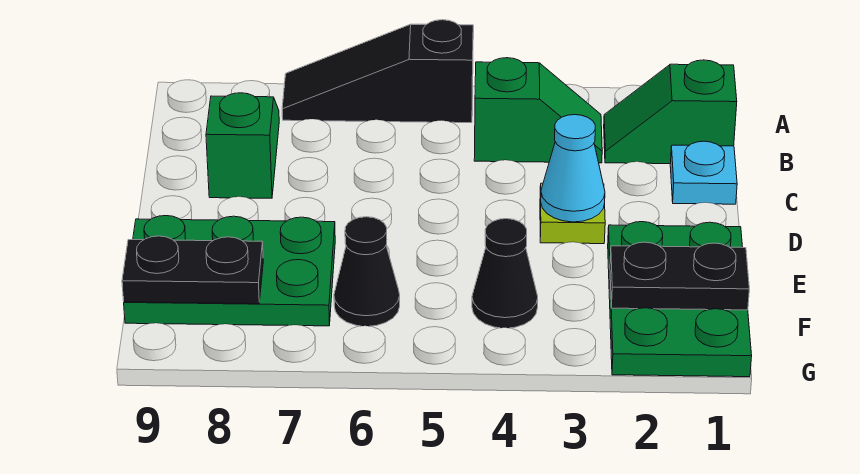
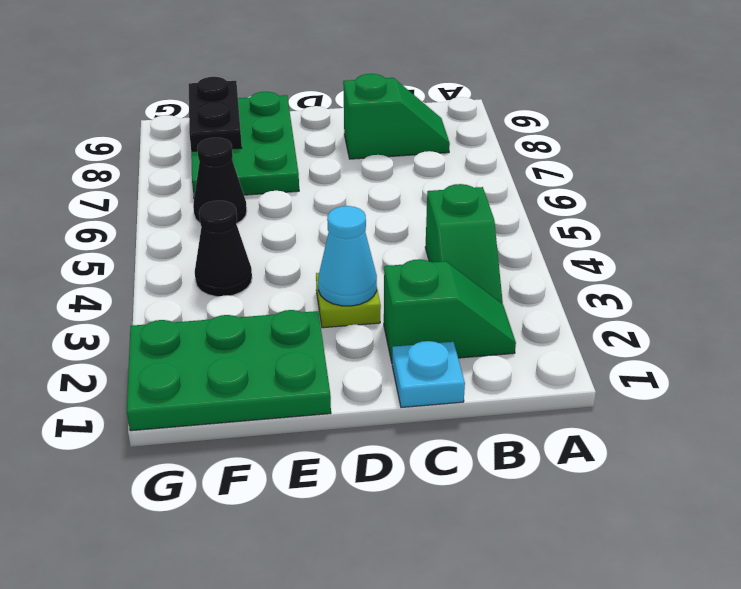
black 1x3 slope [282,20,473,123] -> none
green 1x2 slope [604,60,737,164] -> green 1x2 slope turned to [384,259,516,362]
black 1x2 plate [610,242,749,310] -> none

